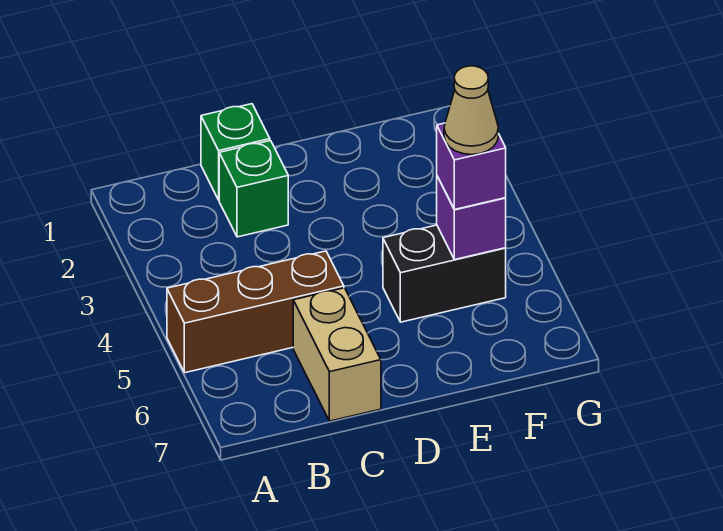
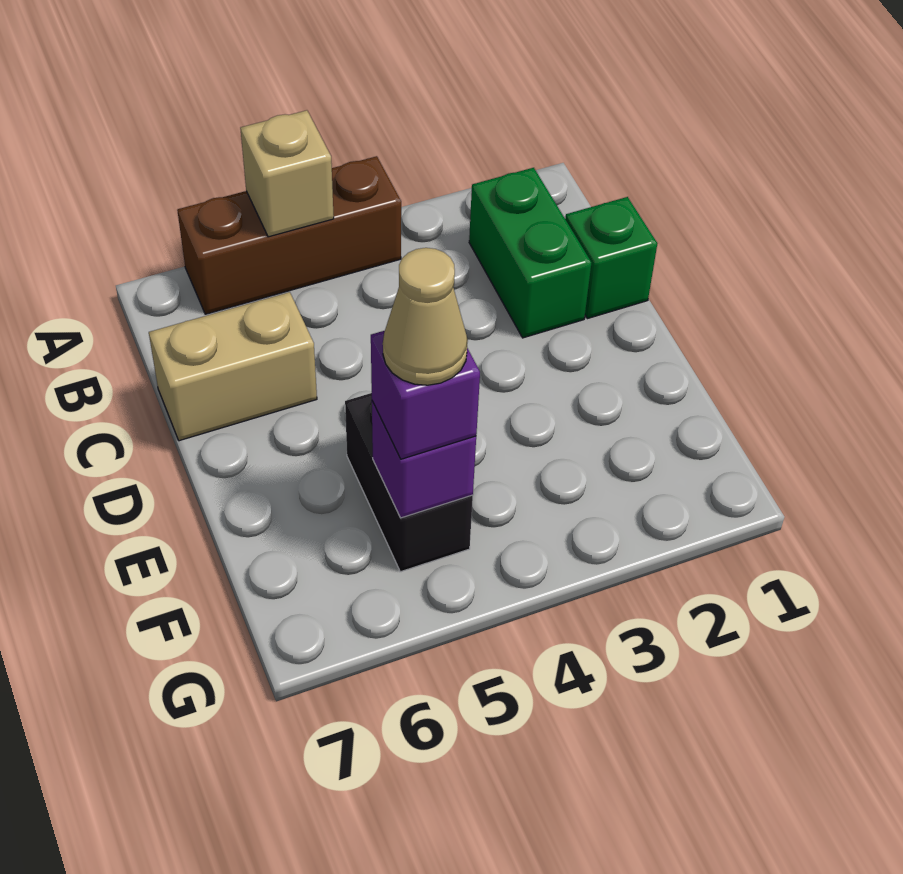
brown 1x3 brick [167,251,344,373] -> brown 1x3 brick turned to [177,156,401,314]
none -> tan 1x1 brick [240,110,334,237]
green 1x1 brick [219,141,288,237] -> green 1x2 brick [469,168,591,338]

